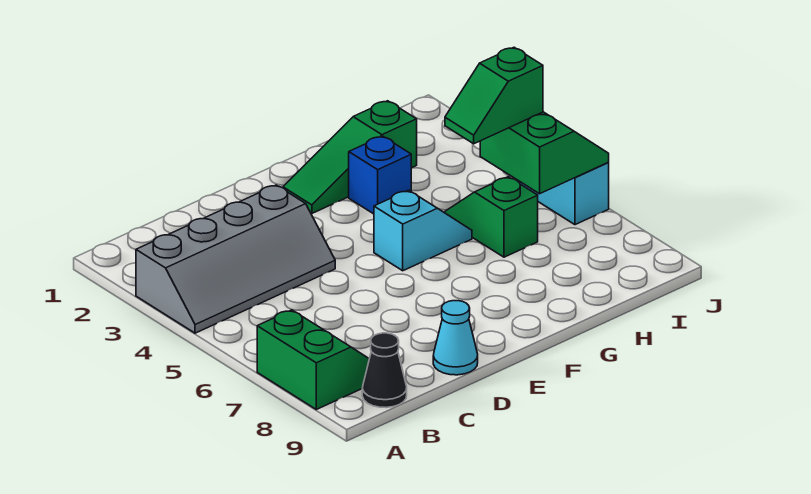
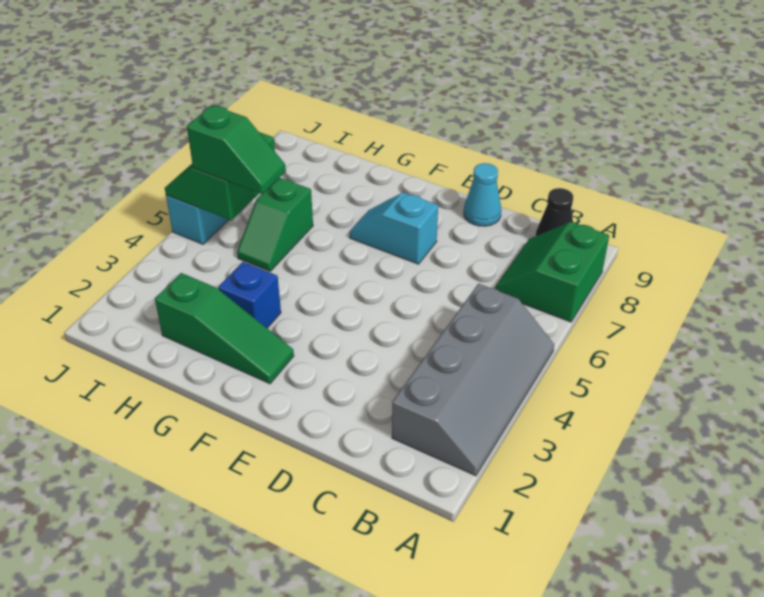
grey 2x4 slope [136,185,335,333] -> grey 2x4 slope turned to [392,284,554,476]
cyan 1x2 slope [374,190,472,271] -> cyan 1x2 slope moved to [350,193,438,264]

